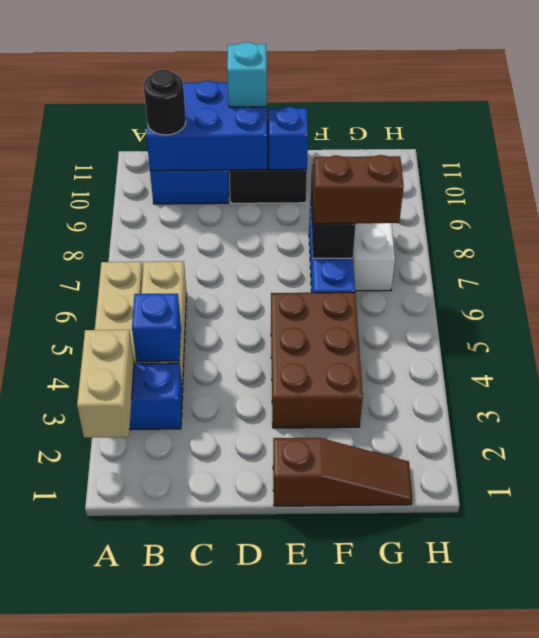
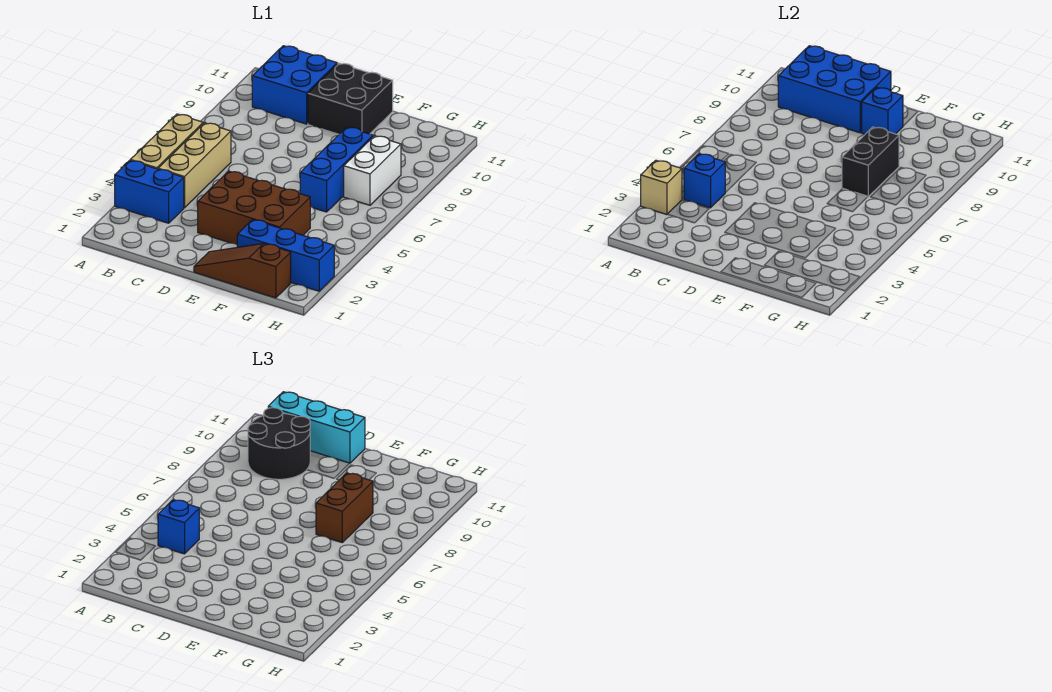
tan 1x2 brick [77,330,134,438] -> tan 1x1 brick [641,160,682,215]
none -> blue 1x1 brick [158,500,199,554]
black 1x1 round brick [143,69,186,135] -> black 2x2 round brick [248,408,310,479]
cyan 1x1 brick [227,42,267,107] -> cyan 1x3 brick [268,392,365,463]
brown 1x3 slope [273,438,413,506] -> brown 1x3 slope turned to [194,244,291,298]
brown 2x3 brick [271,292,363,428] -> brown 2x3 brick turned to [198,171,310,244]
none -> blue 1x3 brick [237,220,334,291]
brown 1x2 brick [313,155,404,224] -> brown 1x2 brick turned to [316,473,373,542]

